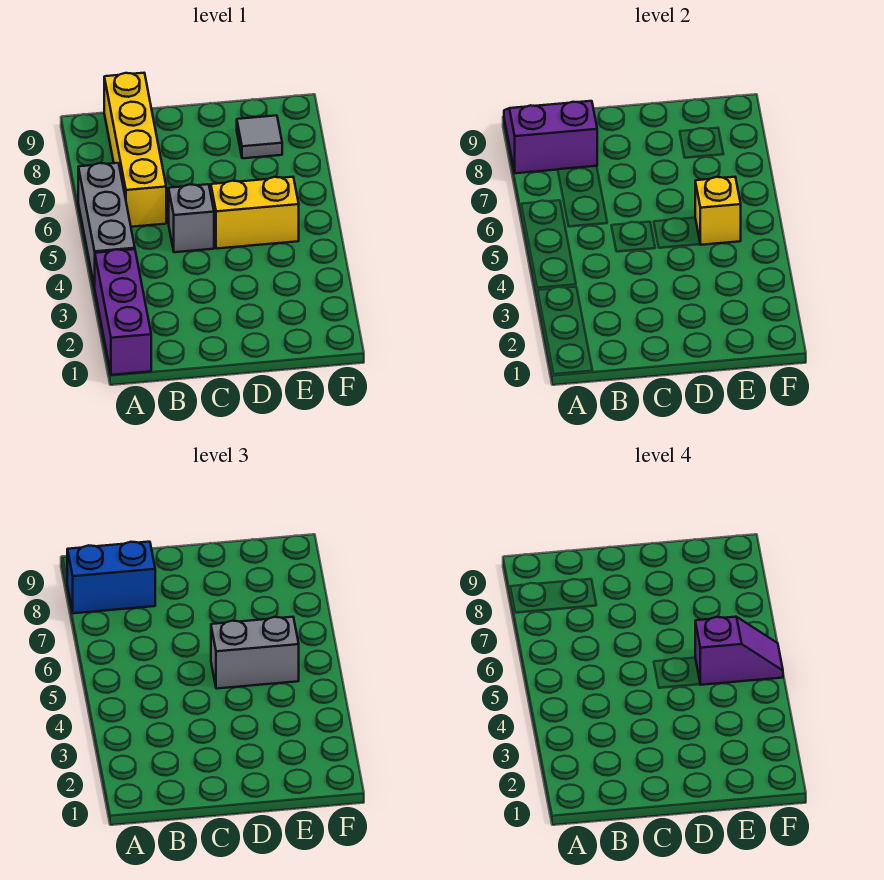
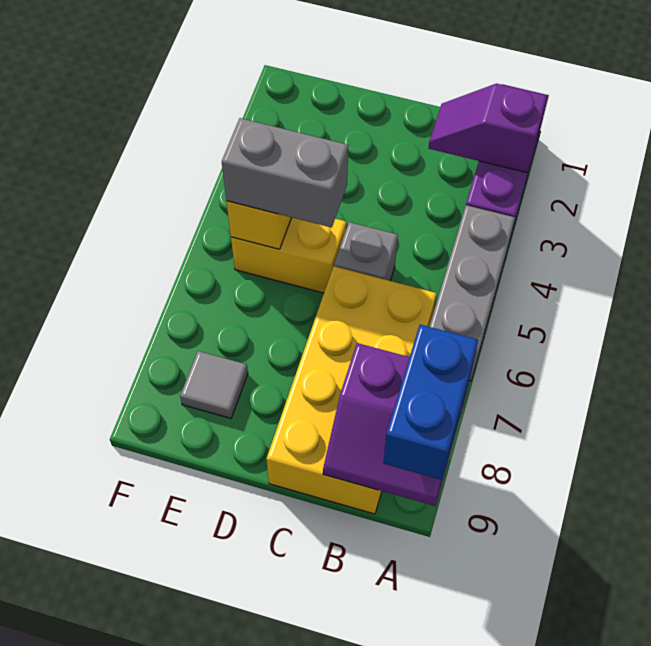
blue 1x2 brick [67,542,155,613] -> blue 1x2 brick turned to [383,325,478,480]
yellow 1x4 brick [104,73,166,227] -> yellow 2x4 brick [266,266,437,514]
purple 1x2 slope [695,617,783,685] -> purple 1x2 slope moved to [429,84,547,173]

